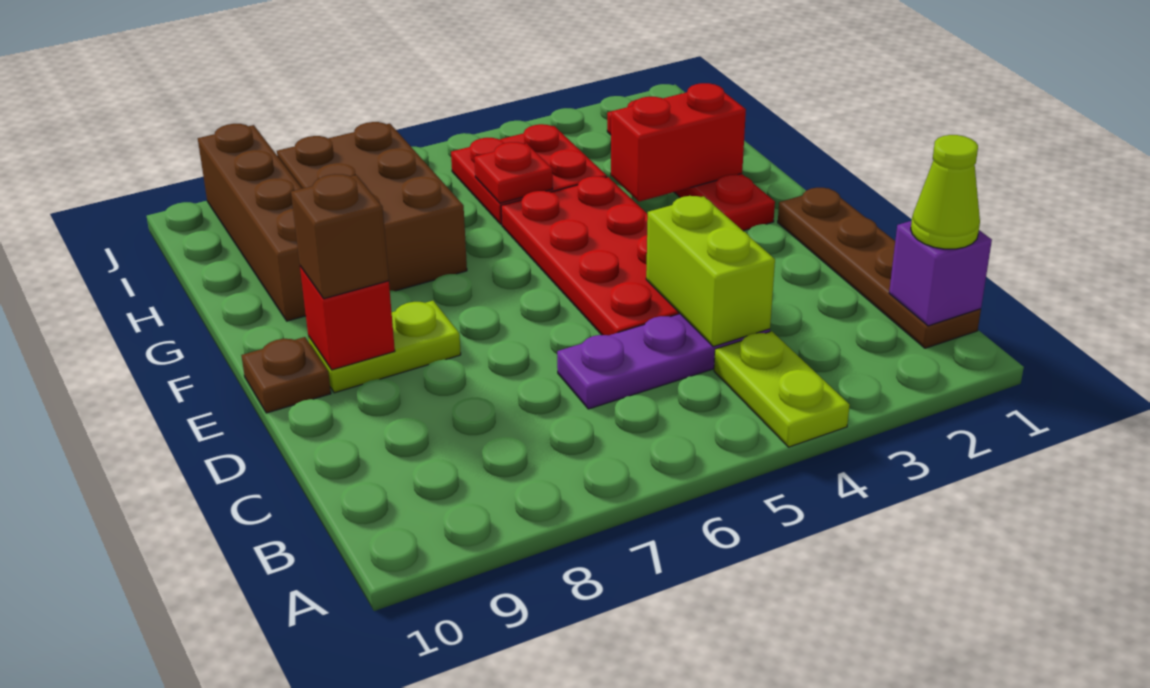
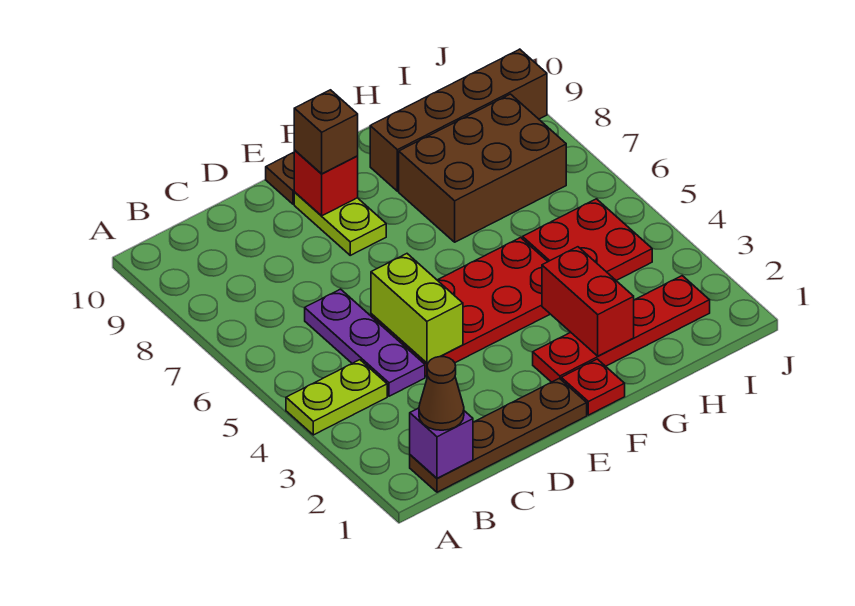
lime 1x1 cone [911,135,980,249] -> brown 1x1 cone [419,357,464,430]
lime 1x2 brick [646,196,775,347] -> lime 1x2 brick turned to [371,254,463,363]
red 1x1 plate [474,142,553,203] -> red 1x1 plate moved to [561,359,625,415]

